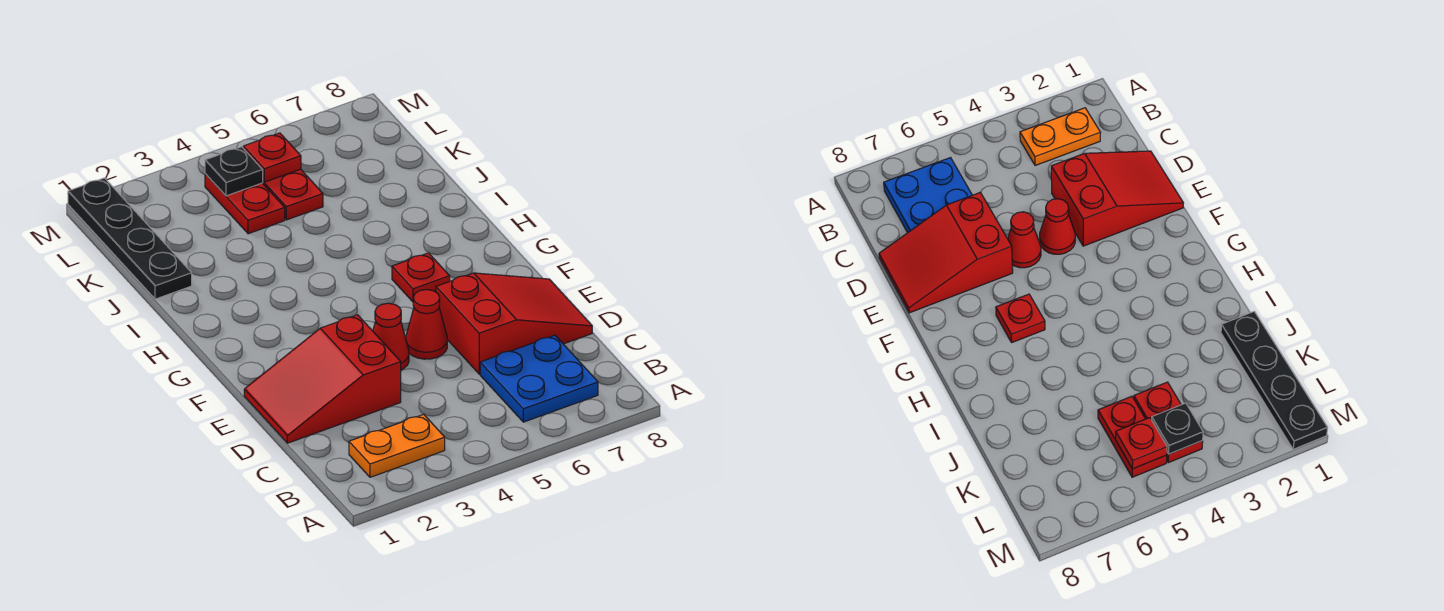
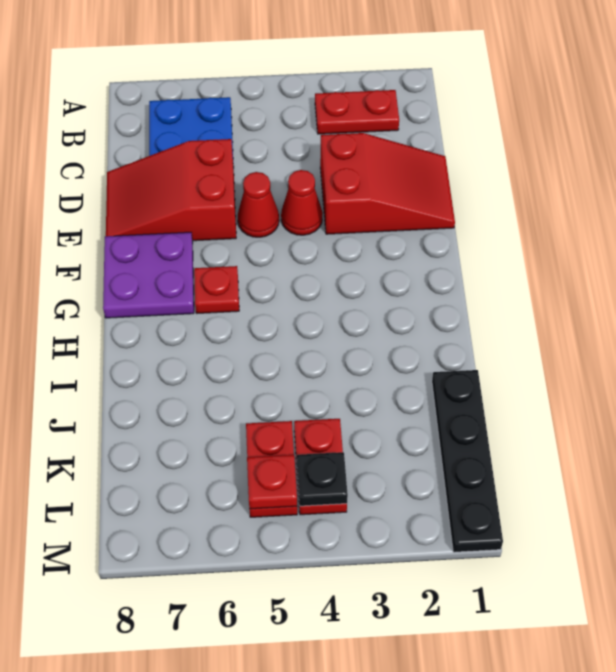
orange 1x2 plate [349,414,445,477] -> red 1x2 plate [315,90,399,134]
none -> purple 2x2 plate [103,232,194,318]

